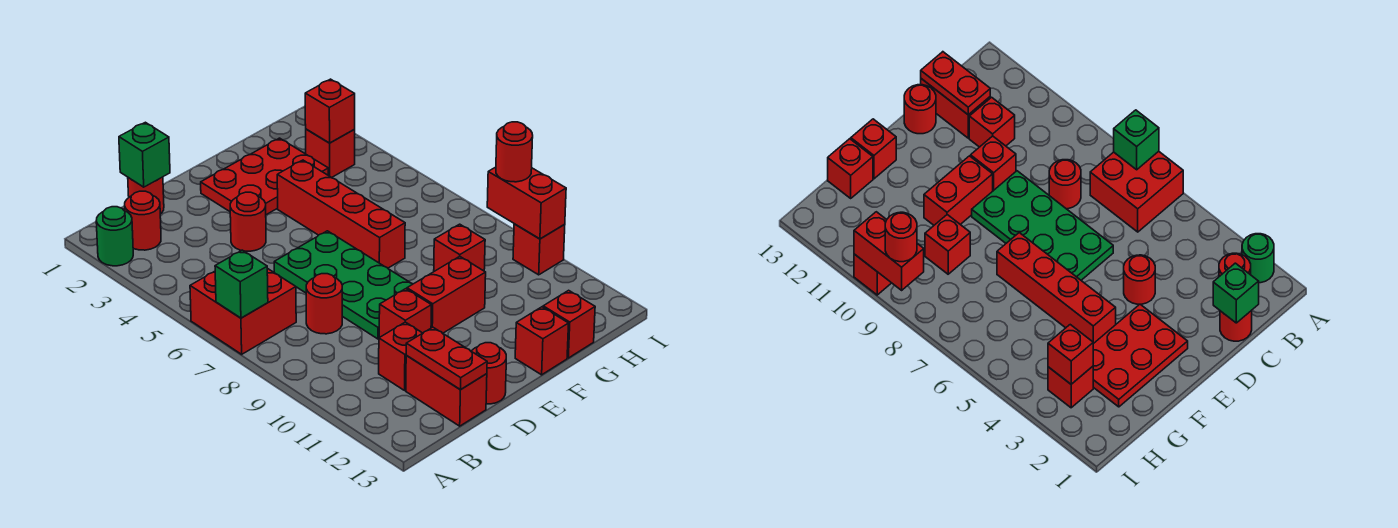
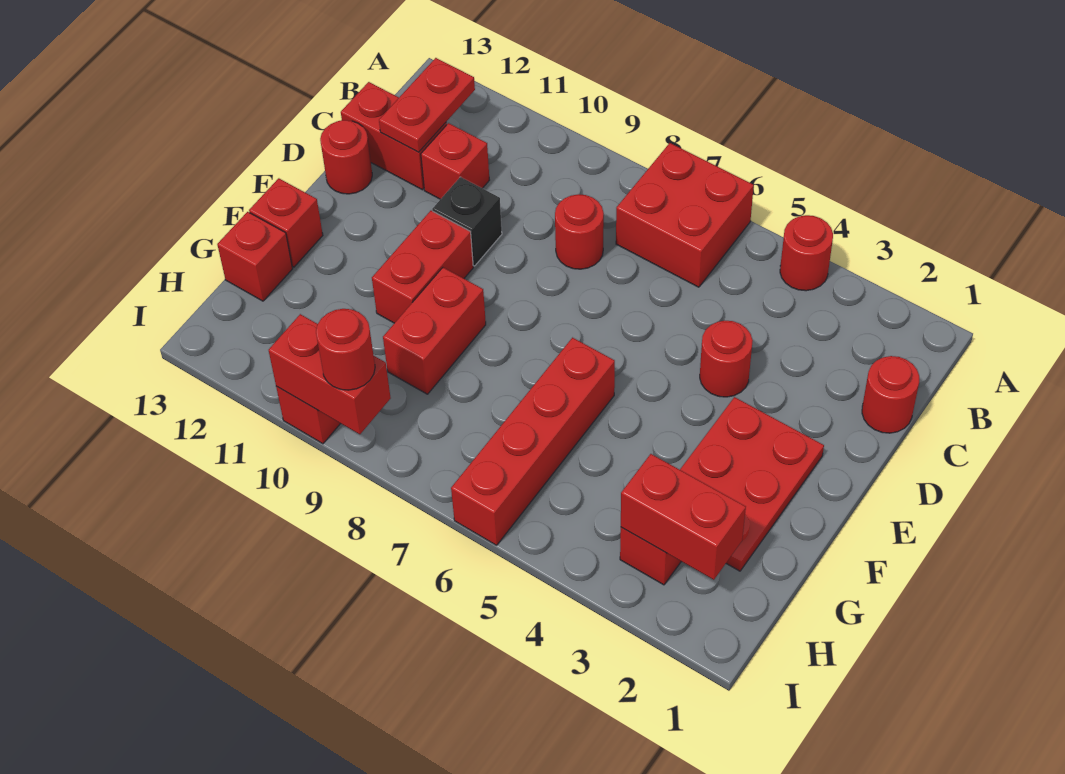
green 1x1 round brick [96,207,133,266] -> none
green 1x1 brick [215,250,268,318] -> none
red 1x1 round brick [125,191,161,250] -> red 1x1 round brick moved to [780,215,833,291]
green 1x1 brick [119,122,170,187] -> none
red 1x2 plate [406,327,487,390] -> red 1x2 plate turned to [379,58,475,152]
green 2x4 plate [274,231,412,339] -> none
red 1x1 brick [379,289,431,337] -> black 1x1 brick [432,177,502,266]
red 1x4 brick [277,160,405,268] -> red 1x4 brick turned to [451,338,615,545]
red 1x1 brick [434,224,485,271] -> red 1x2 brick [383,268,486,394]
red 1x1 brick [305,79,355,143] -> red 1x2 brick [621,454,746,580]

